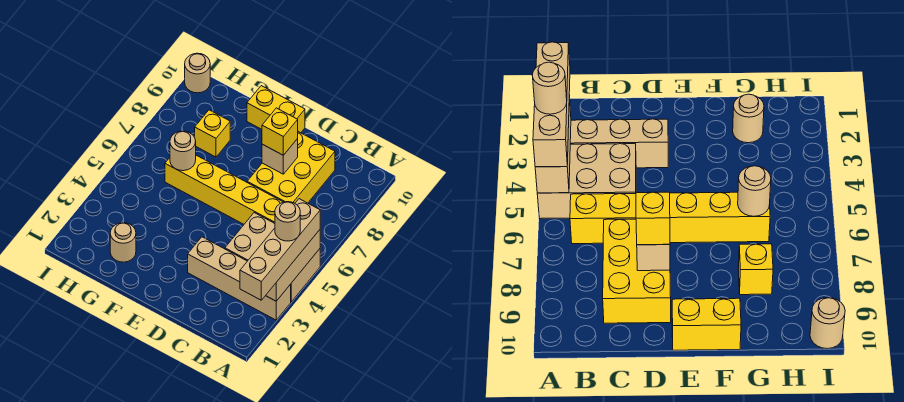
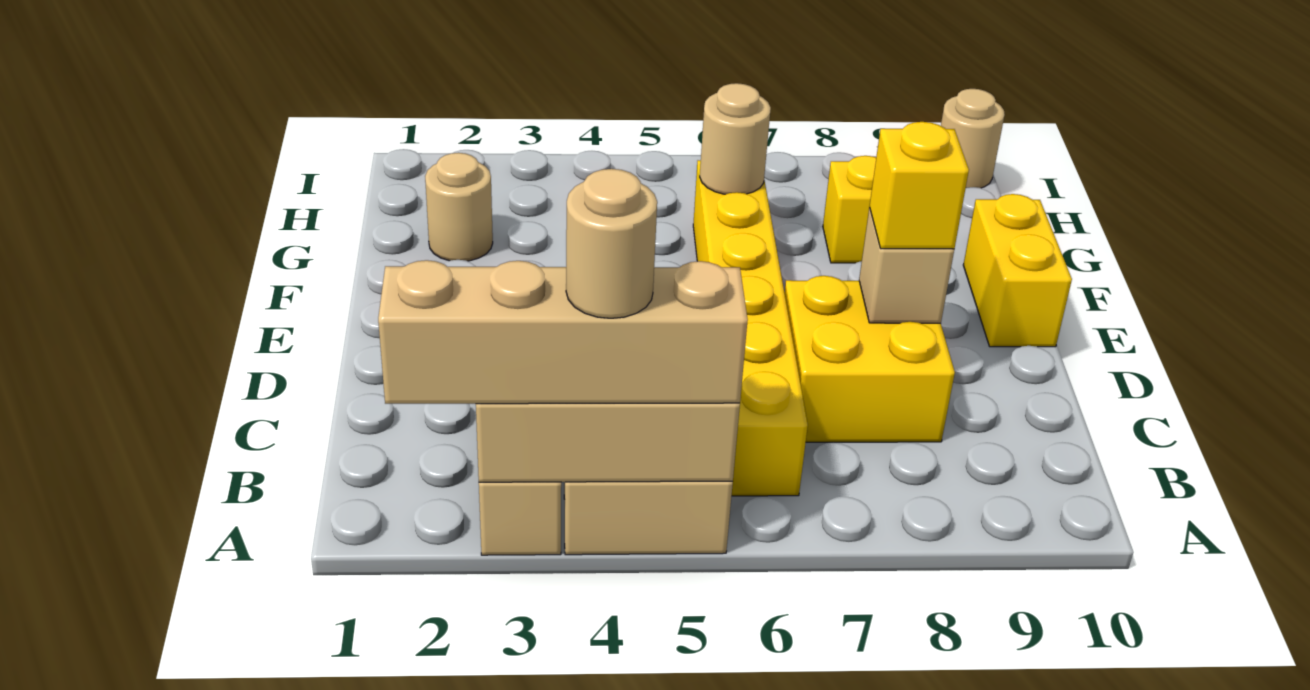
yellow 2x3 brick [247,132,335,203] -> yellow 2x2 brick [784,276,955,442]

